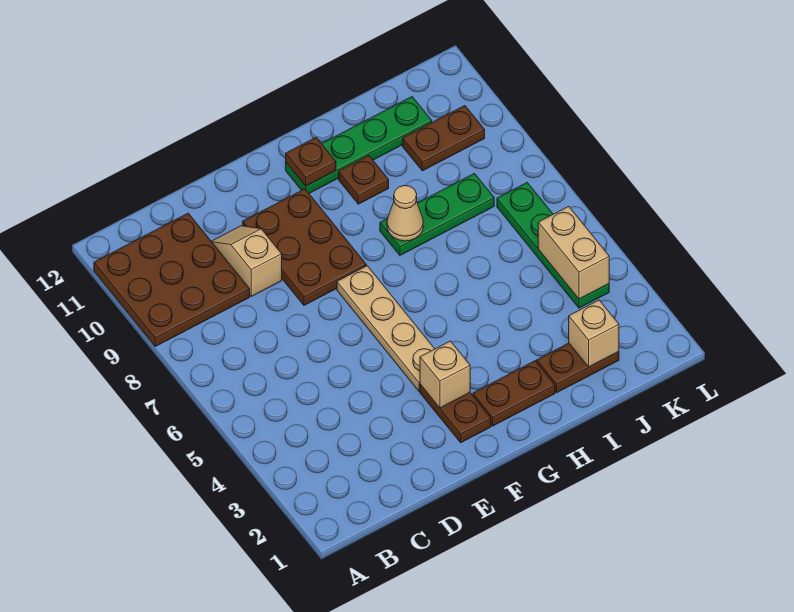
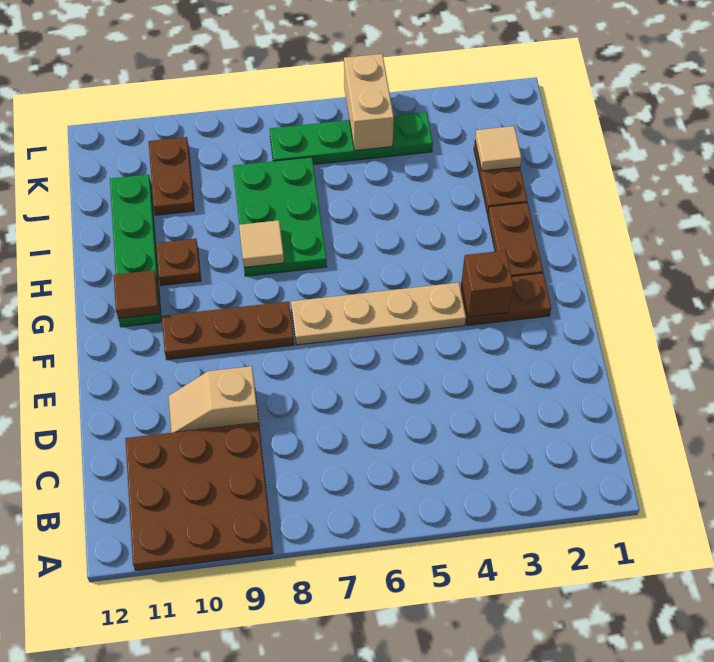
brown 2x3 plate [243,189,366,305] -> brown 1x3 plate [162,302,294,360]
tan 1x1 brick [420,341,470,408] -> brown 1x1 brick [461,250,513,317]
brown 1x1 plate [286,138,336,186] -> brown 1x1 tile [114,270,159,319]
green 1x3 plate [380,173,494,255] -> green 2x3 plate [233,157,327,276]
tan 1x1 cone [387,185,423,241] -> tan 1x1 tile [239,220,284,267]
tan 1x1 brick [569,300,619,367] -> tan 1x1 tile [475,126,522,171]
tan 1x2 brick [538,206,609,299] -> tan 1x2 brick turned to [344,54,394,151]

